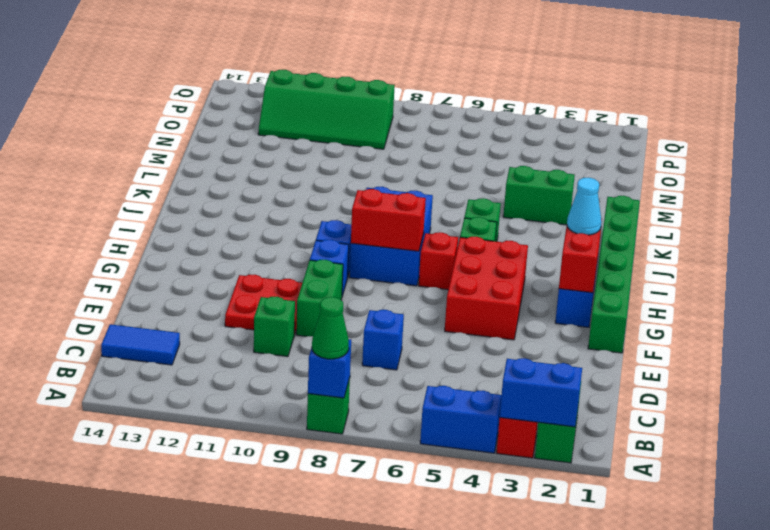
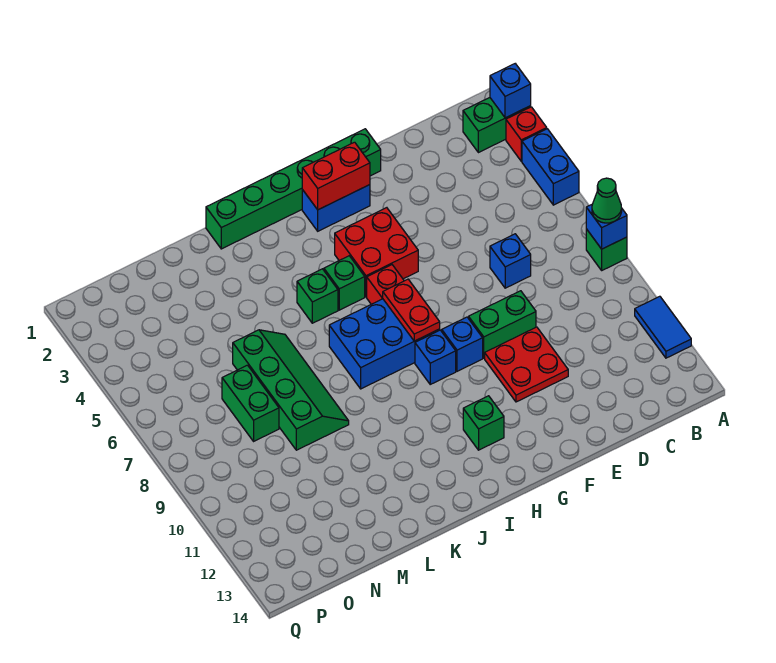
blue 1x2 brick [500,358,582,427] -> blue 1x1 brick [490,64,531,118]
blue 1x2 tile [101,324,180,365] -> blue 1x2 tile moved to [635,296,691,358]
green 1x1 brick [254,297,295,356] -> green 1x1 brick moved to [463,396,504,450]
red 2x3 brick [445,237,528,340] -> red 2x2 brick [335,208,418,297]
cyan 1x1 cone [567,178,602,235] -> none
red 1x2 brick [351,189,426,251] -> red 1x2 plate [383,279,440,341]
green 1x2 brick [503,166,575,225] -> green 1x2 brick moved to [222,365,279,441]
green 2x4 slope [258,70,395,149] -> green 2x4 slope moved to [233,330,349,450]

